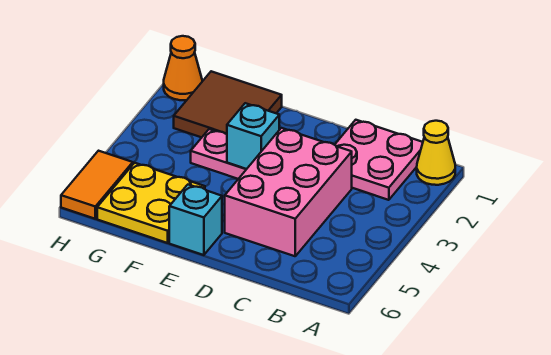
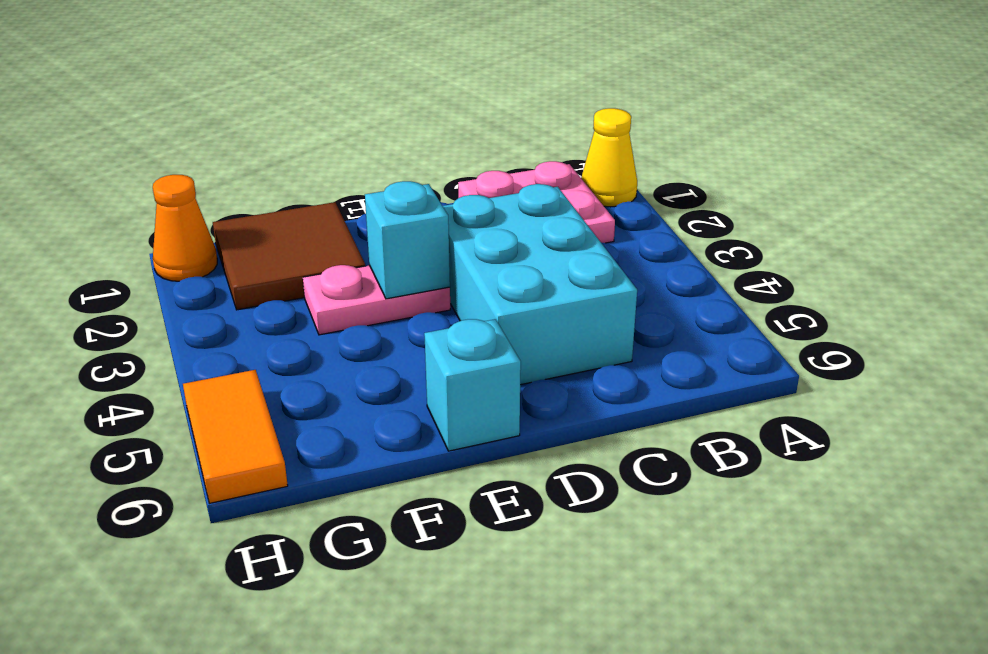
pink 2x3 brick [225,128,352,256] -> cyan 2x3 brick [443,184,637,385]
yellow 2x2 plate [97,163,205,243] -> none

